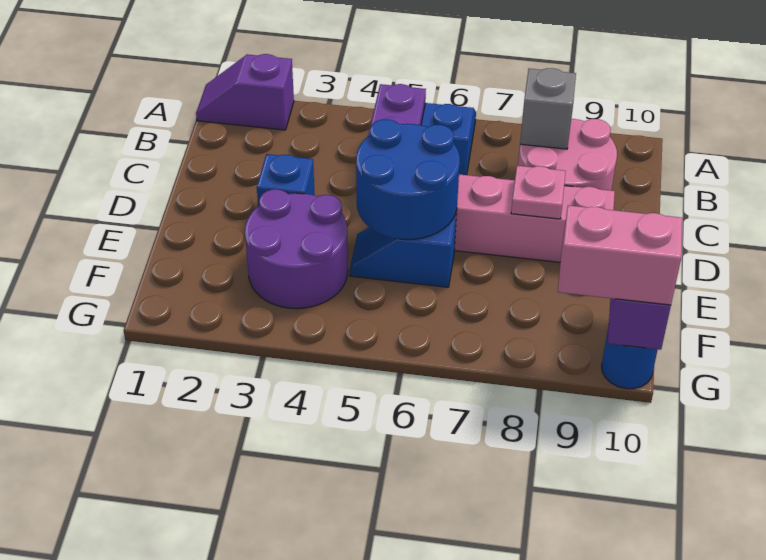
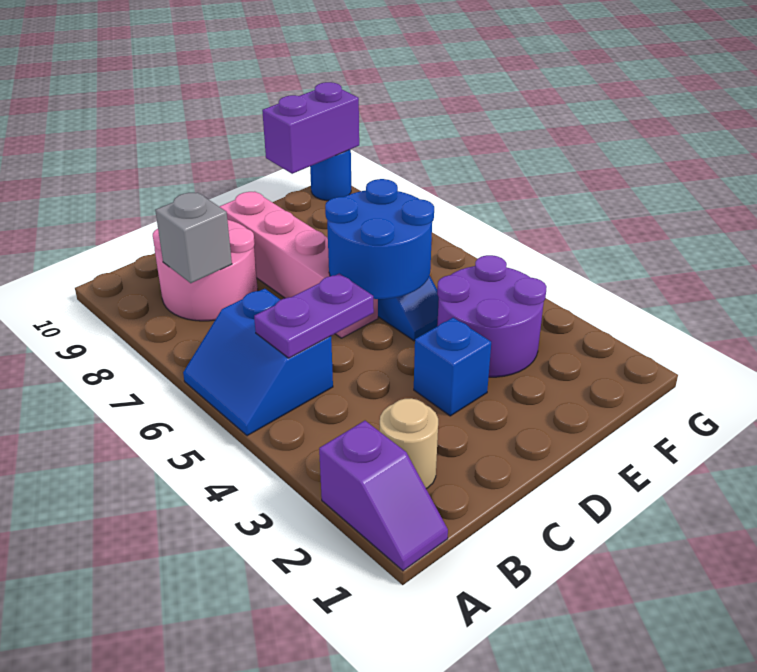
none -> tan 1x1 round brick [380,398,438,489]
pink 1x1 plate [511,166,566,219] -> none
pink 1x2 brick [558,205,682,305] -> none

